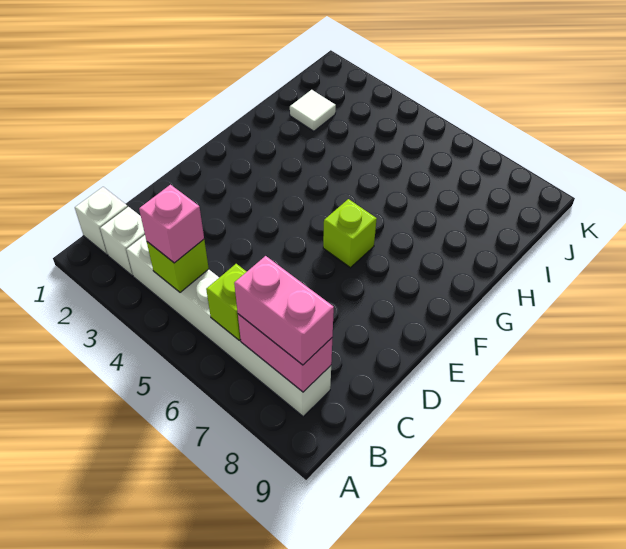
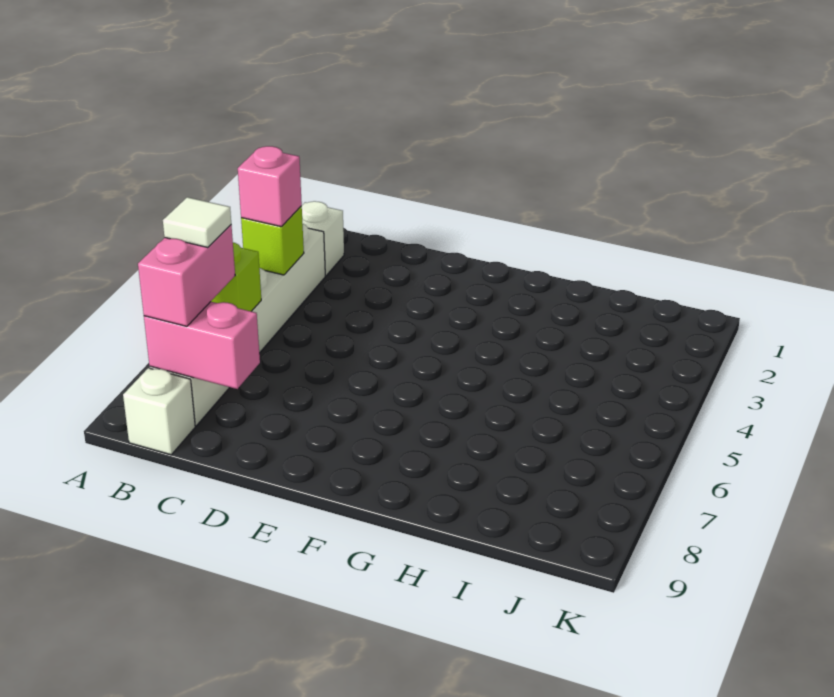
white 1x1 brick [75,187,128,255] -> white 1x1 brick moved to [123,368,195,455]
pink 1x2 brick [238,314,332,392] -> pink 1x2 brick turned to [144,302,260,389]
lime 1x1 brick [323,199,377,268] -> none
white 1x1 tile [290,90,336,131] -> white 1x1 tile moved to [163,197,231,248]

